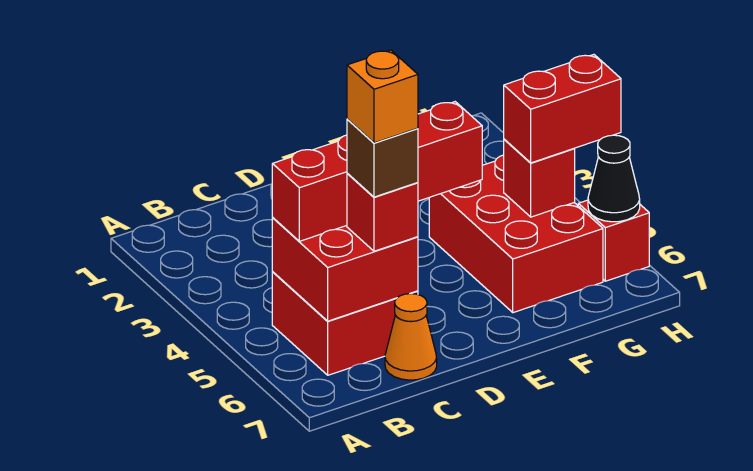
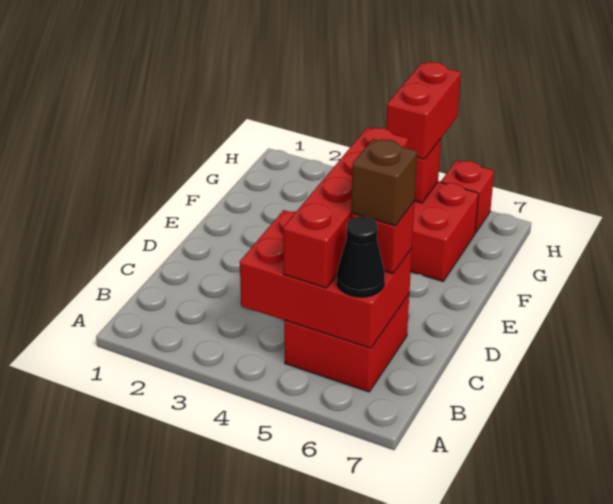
red 2x2 brick [272,218,418,321] -> red 2x3 brick [240,210,412,348]
orange 1x1 brick [347,50,418,143] -> none
orange 1x1 cone [385,294,437,380] -> none
black 1x1 cone [588,135,640,222] -> black 1x1 cone moved to [337,217,385,297]

